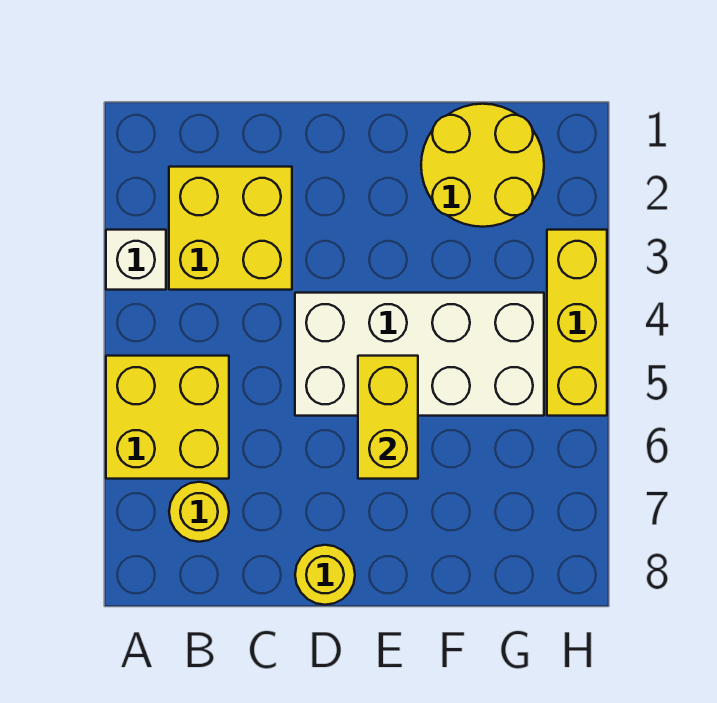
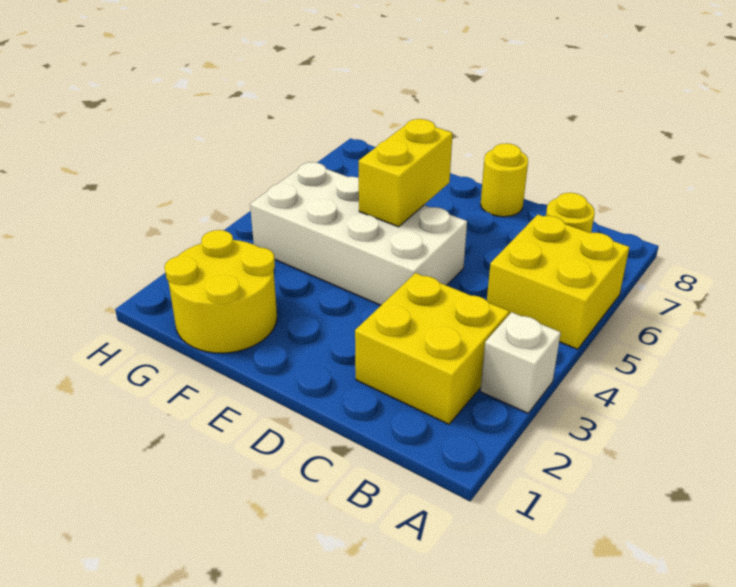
yellow 1x3 brick [547,230,607,416] -> none

